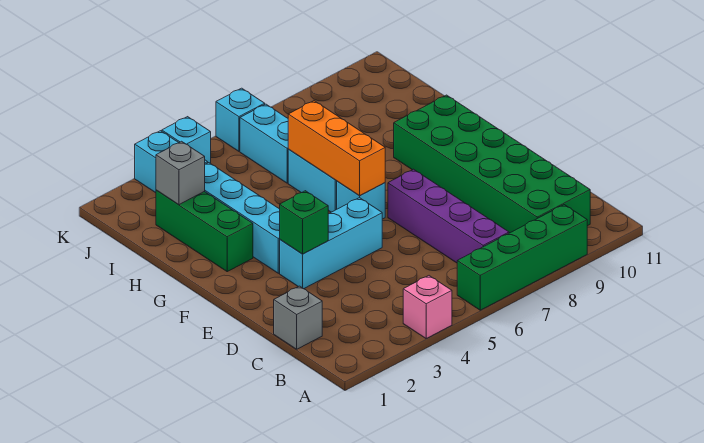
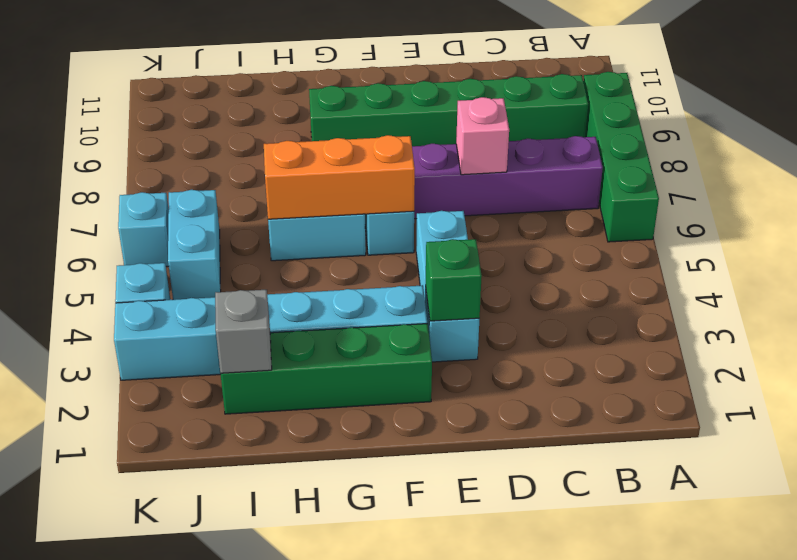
pink 1x1 brick [403,276,452,338] -> pink 1x1 brick moved to [456,97,509,175]
green 2x6 brick [394,95,590,233] -> green 1x6 brick [309,74,588,146]
grey 1x1 brick [274,286,322,349] -> none
green 1x3 brick [156,190,253,272] -> green 1x4 brick [221,324,432,414]
cyan 1x2 brick [240,104,289,183] -> cyan 1x2 brick turned to [168,190,221,300]

